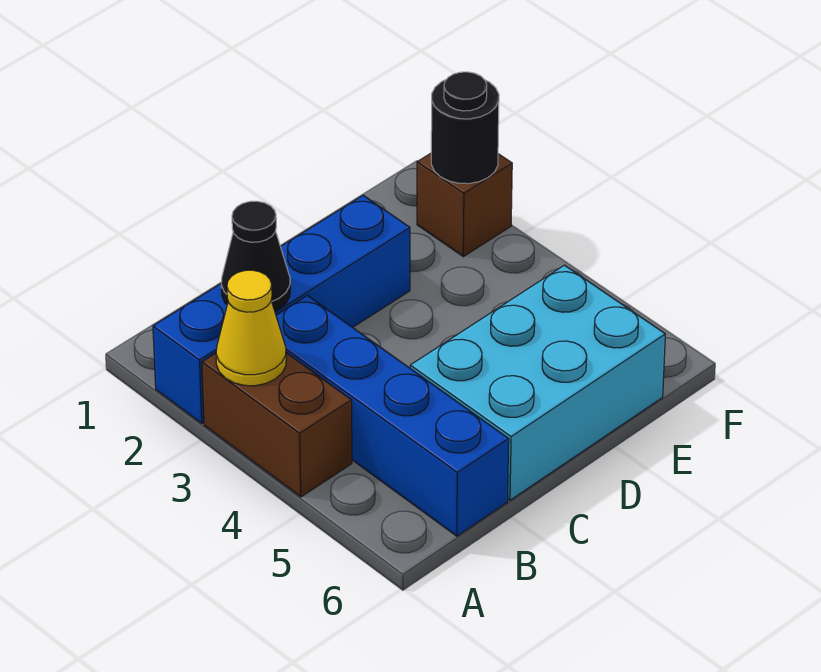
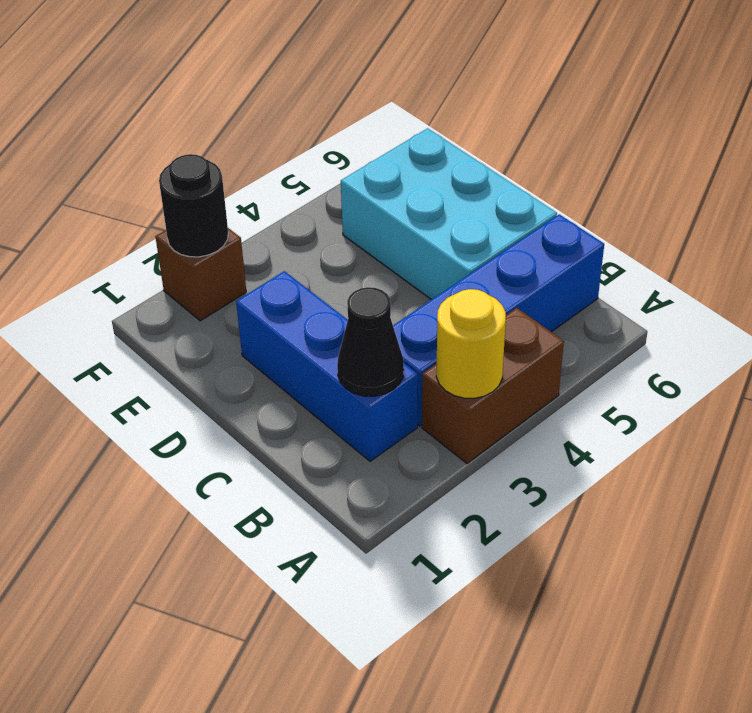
blue 1x4 brick [153,195,410,423] -> blue 1x3 brick [236,271,418,461]
yellow 1x1 cone [216,270,286,386] -> yellow 1x1 round brick [436,289,506,398]

